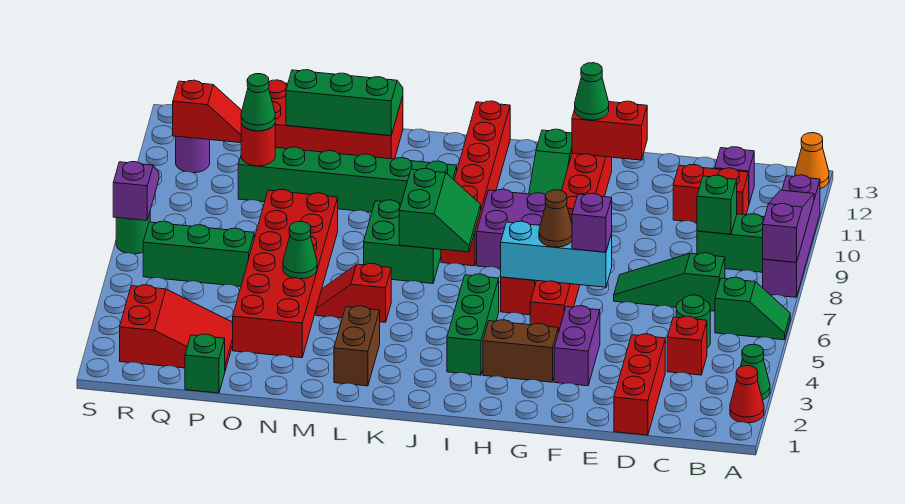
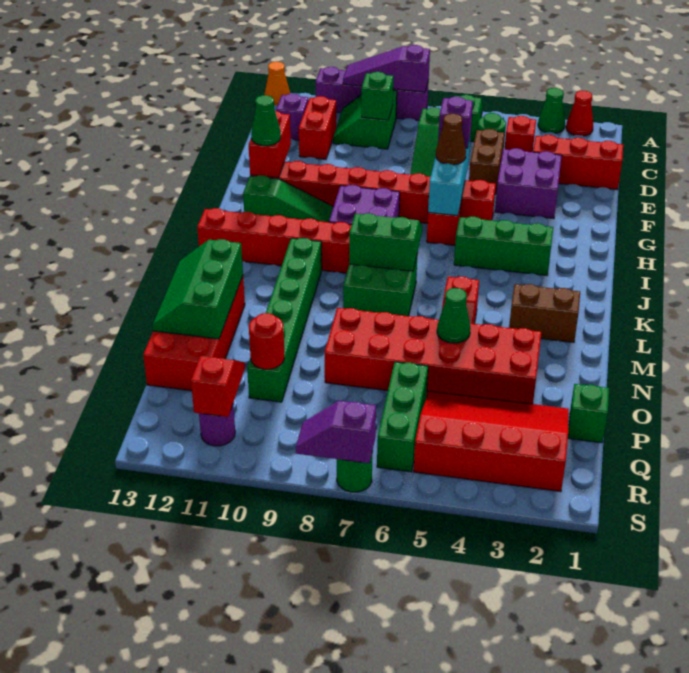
purple 1x2 brick [554,306,600,386] -> purple 2x2 brick [495,148,562,219]
brown 1x2 brick [483,320,558,382] -> brown 1x2 brick moved to [469,129,504,194]
red 2x3 slope [120,285,233,370] -> red 3x4 slope [414,391,569,492]
green 1x1 cone [241,74,275,131] -> none

